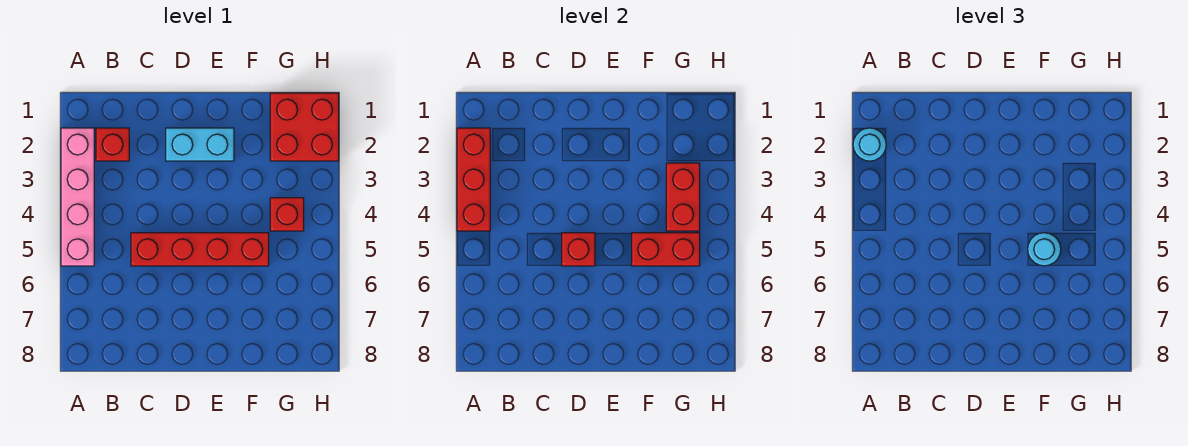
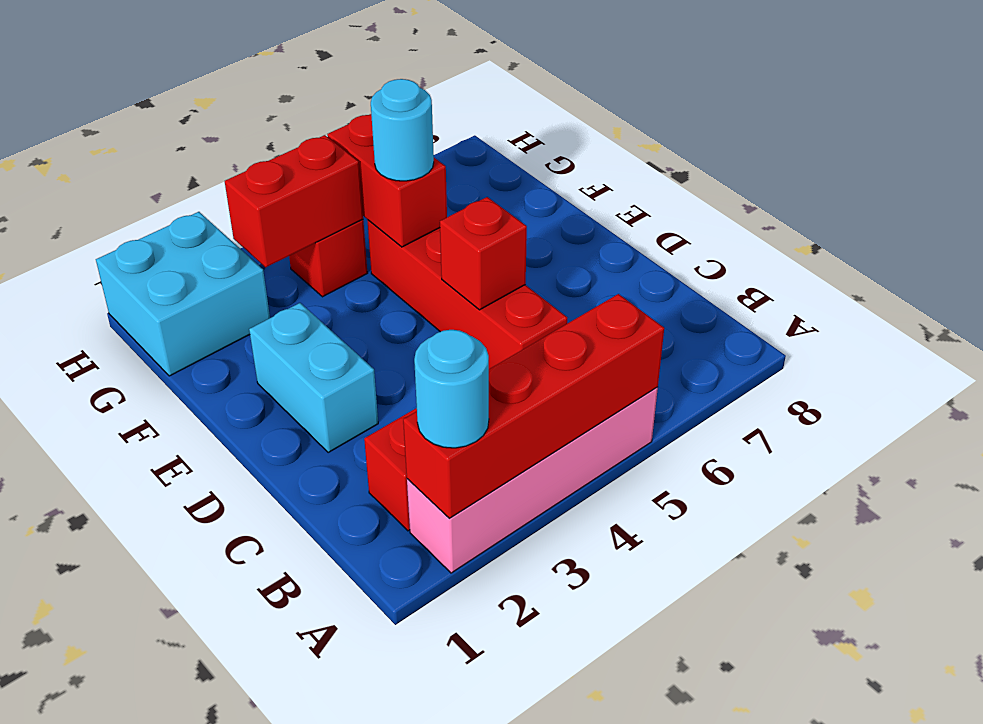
red 1x3 brick [457,128,490,231] -> red 1x4 brick [403,294,664,518]
red 2x2 brick [270,93,339,161] -> cyan 2x2 brick [96,212,270,376]

